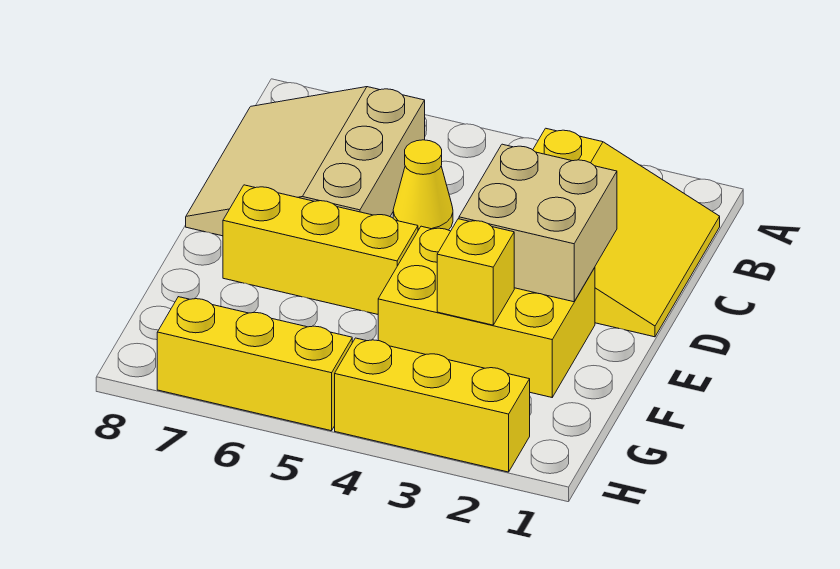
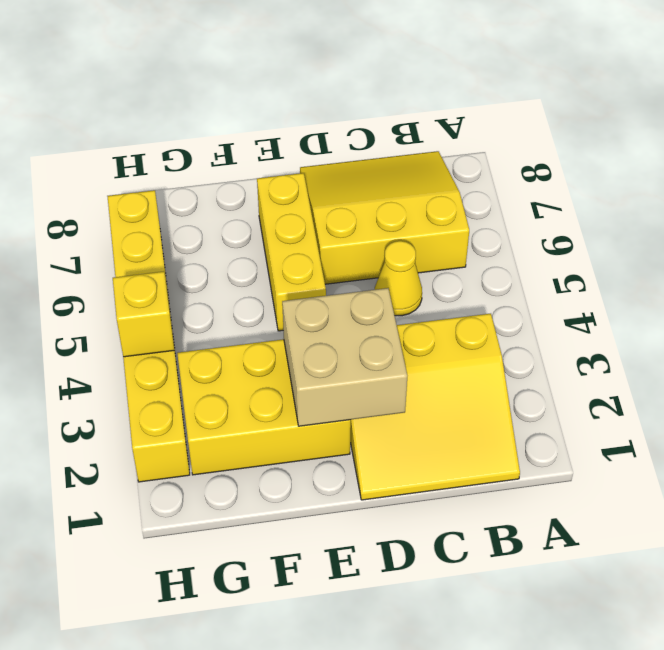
tan 3x3 slope [186,87,425,236] -> yellow 3x3 slope [300,151,469,284]
yellow 2x3 brick [378,226,595,397] -> yellow 2x3 brick turned to [177,339,351,475]
yellow 1x1 brick [437,219,514,325] -> yellow 1x1 brick moved to [113,271,174,357]

